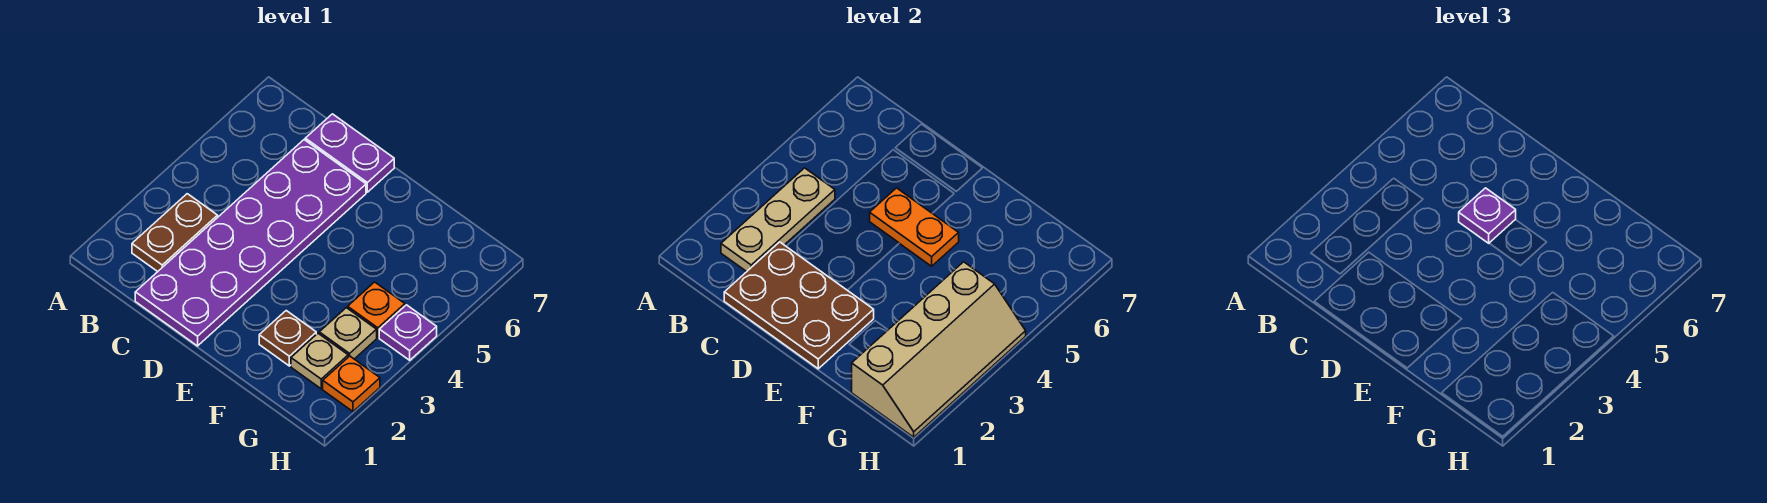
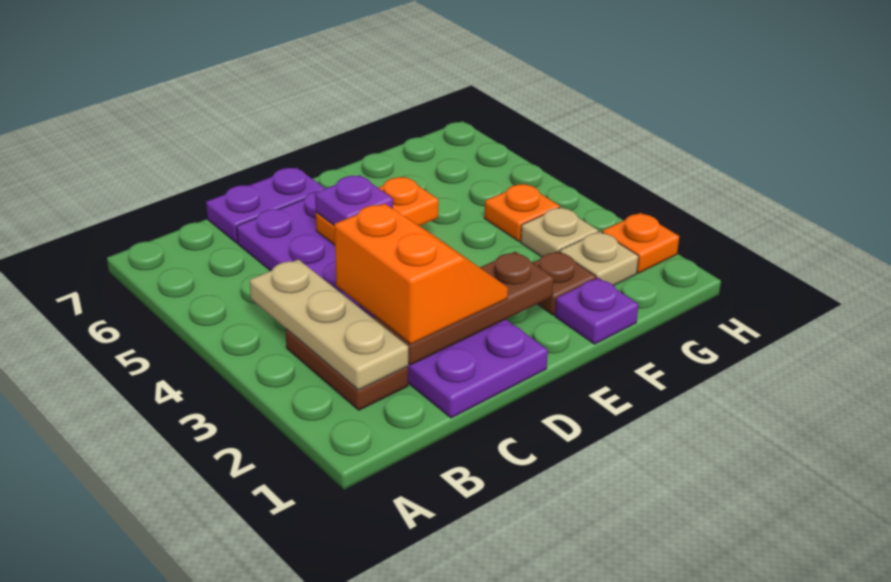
brown 2x3 plate [724,242,874,369] -> brown 1x3 plate [373,252,554,365]
none -> orange 2x2 slope [334,204,508,344]
tan 2x4 slope [852,262,1026,437] -> none
purple 1x1 plate [379,305,437,360] -> purple 1x1 plate moved to [555,278,639,344]

